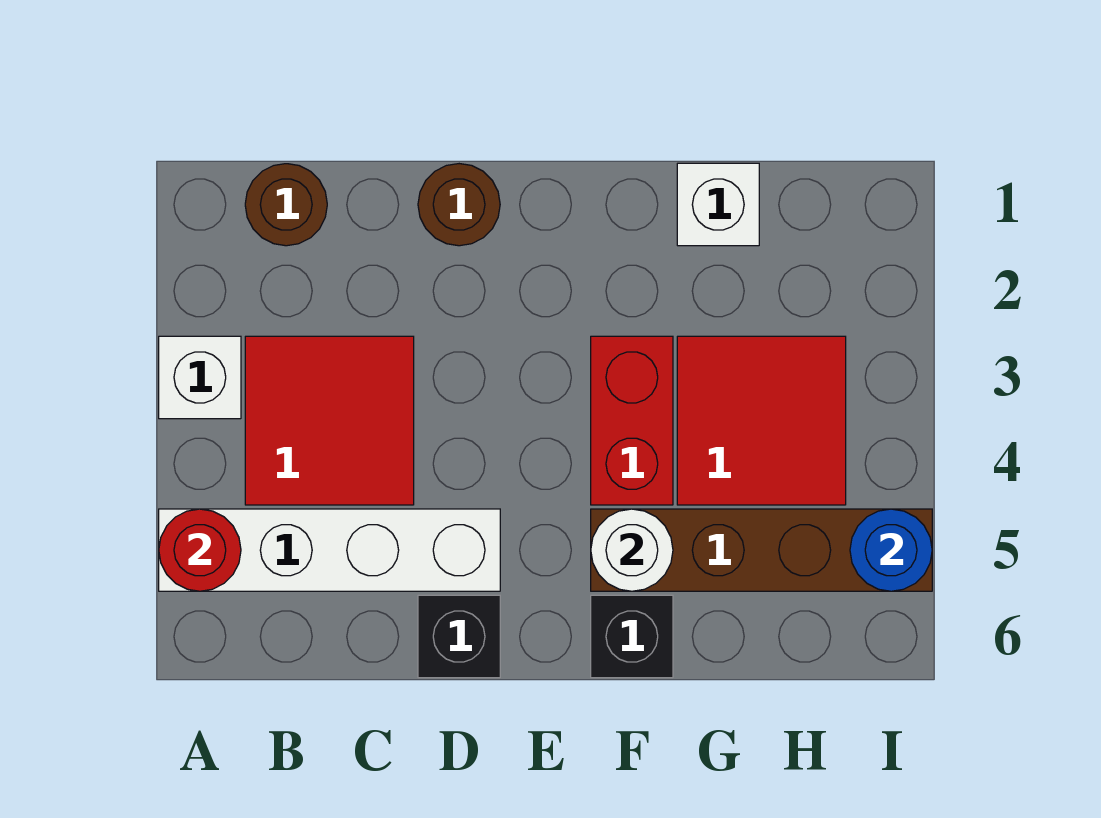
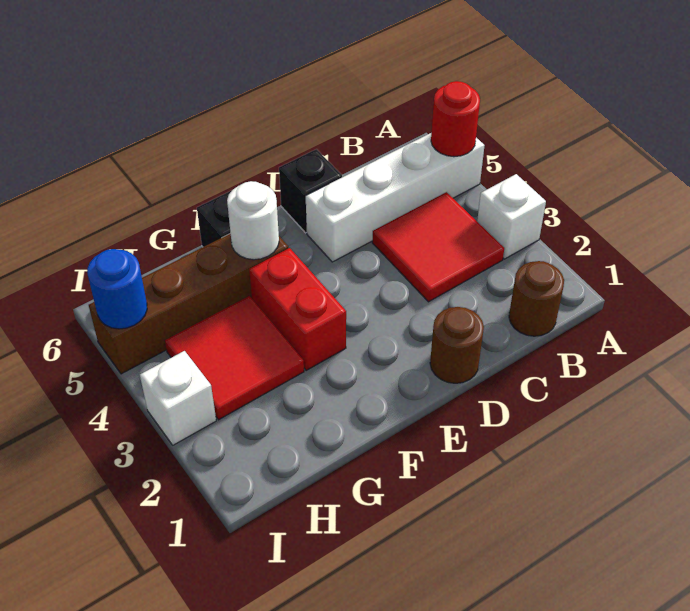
white 1x1 brick [677,163,759,246] -> white 1x1 brick moved to [140,351,216,445]

